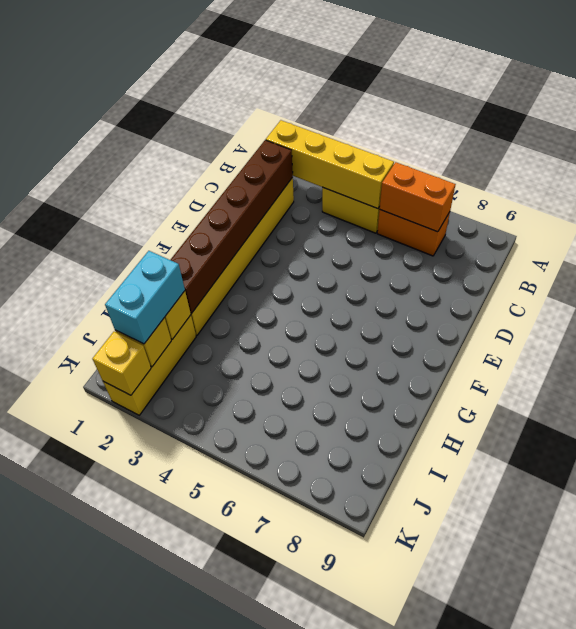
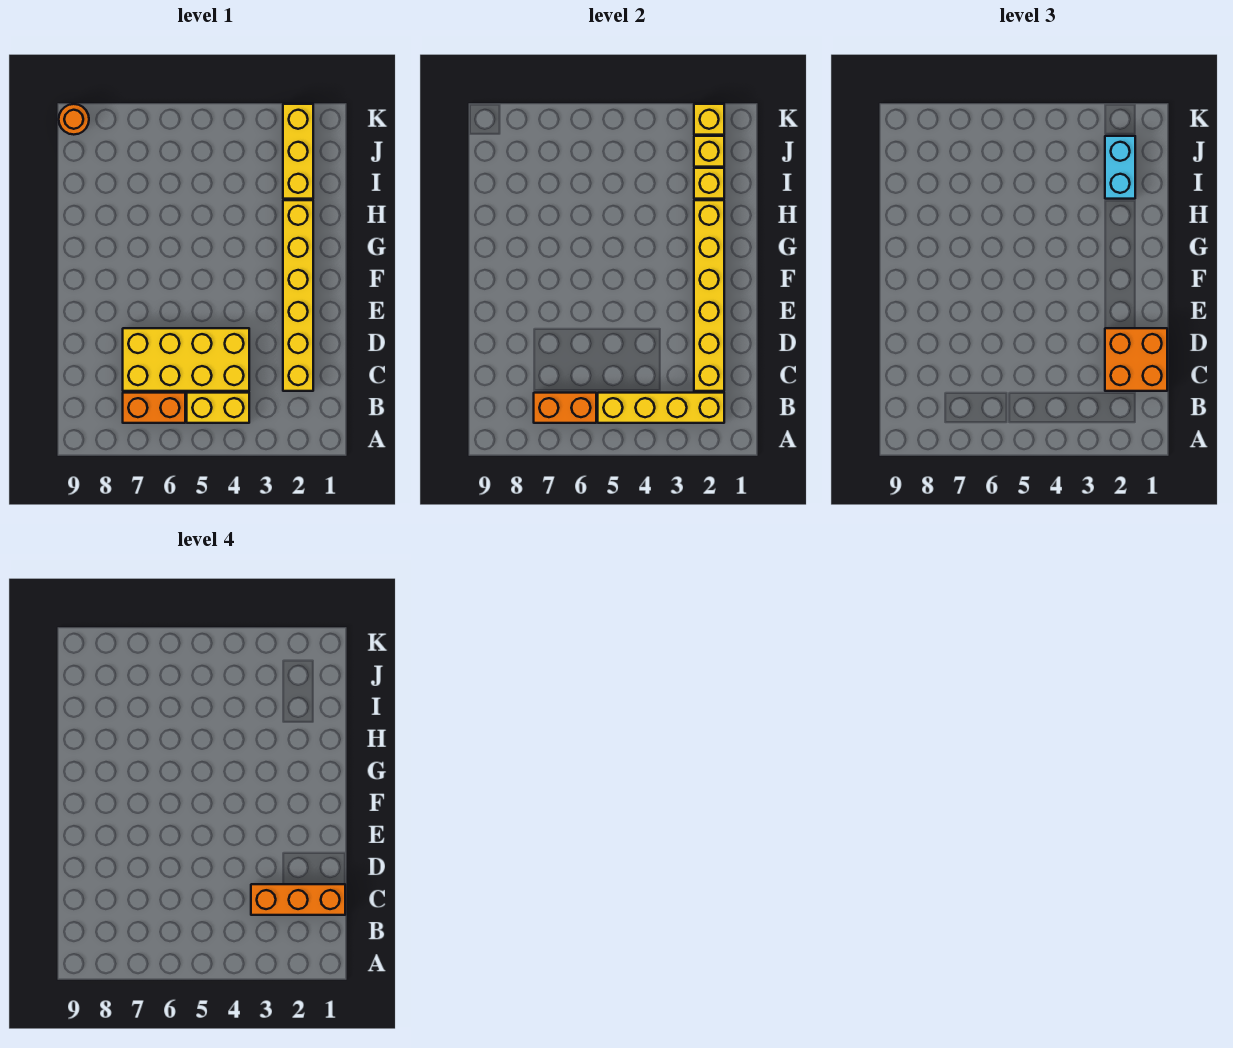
none -> orange 2x2 brick [1105,328,1167,391]
none -> orange 1x3 brick [251,884,345,915]
brown 1x6 brick [171,140,293,313] -> yellow 1x6 brick [694,200,724,391]
none -> yellow 2x4 brick [123,328,249,391]
none -> orange 1x1 round brick [59,104,89,135]

